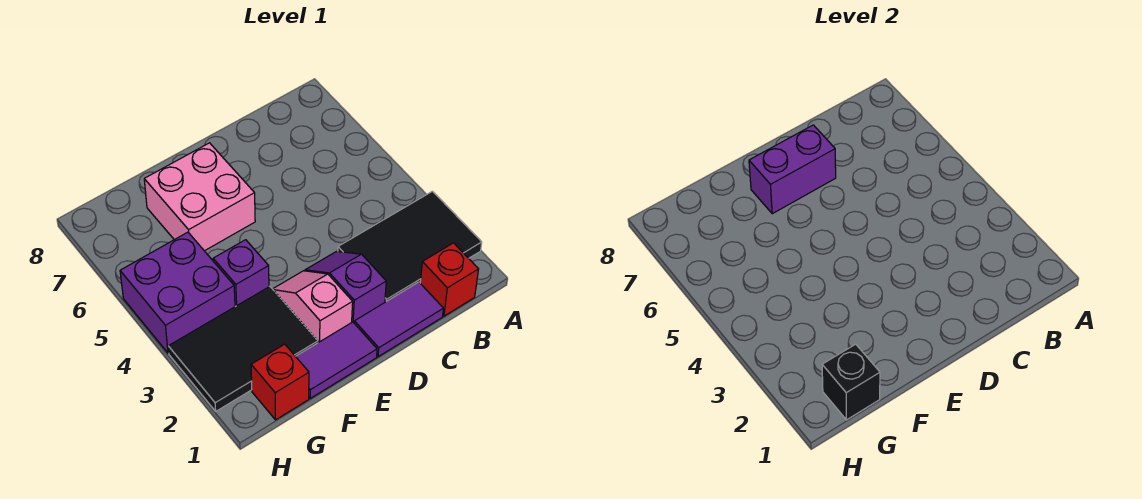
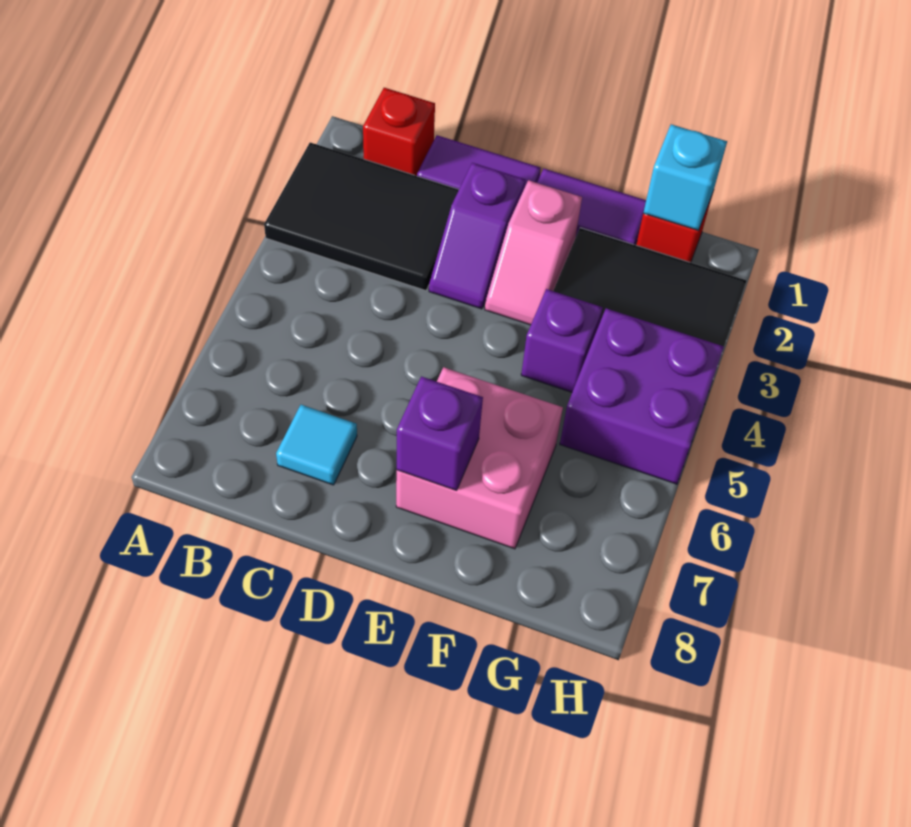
none -> cyan 1x1 tile [276,405,357,485]
purple 1x2 brick [749,125,836,214] -> purple 1x1 brick [397,376,483,490]
black 1x1 brick [822,344,880,420] -> cyan 1x1 brick [644,124,727,231]

